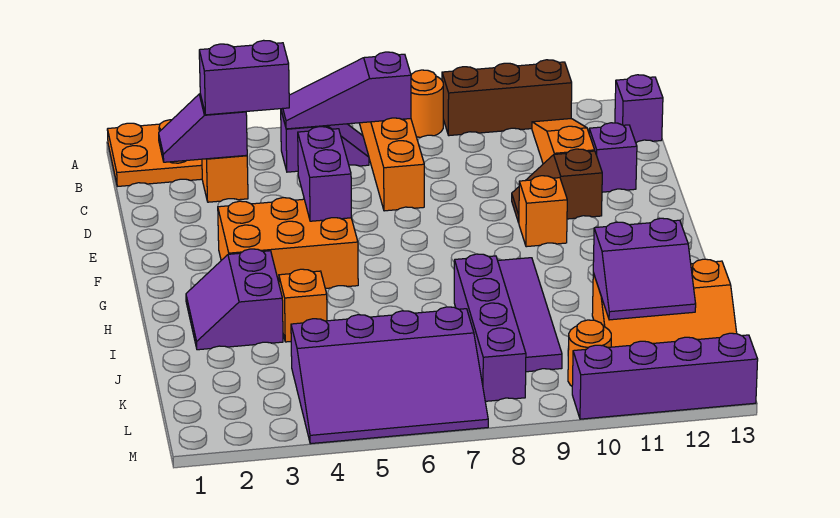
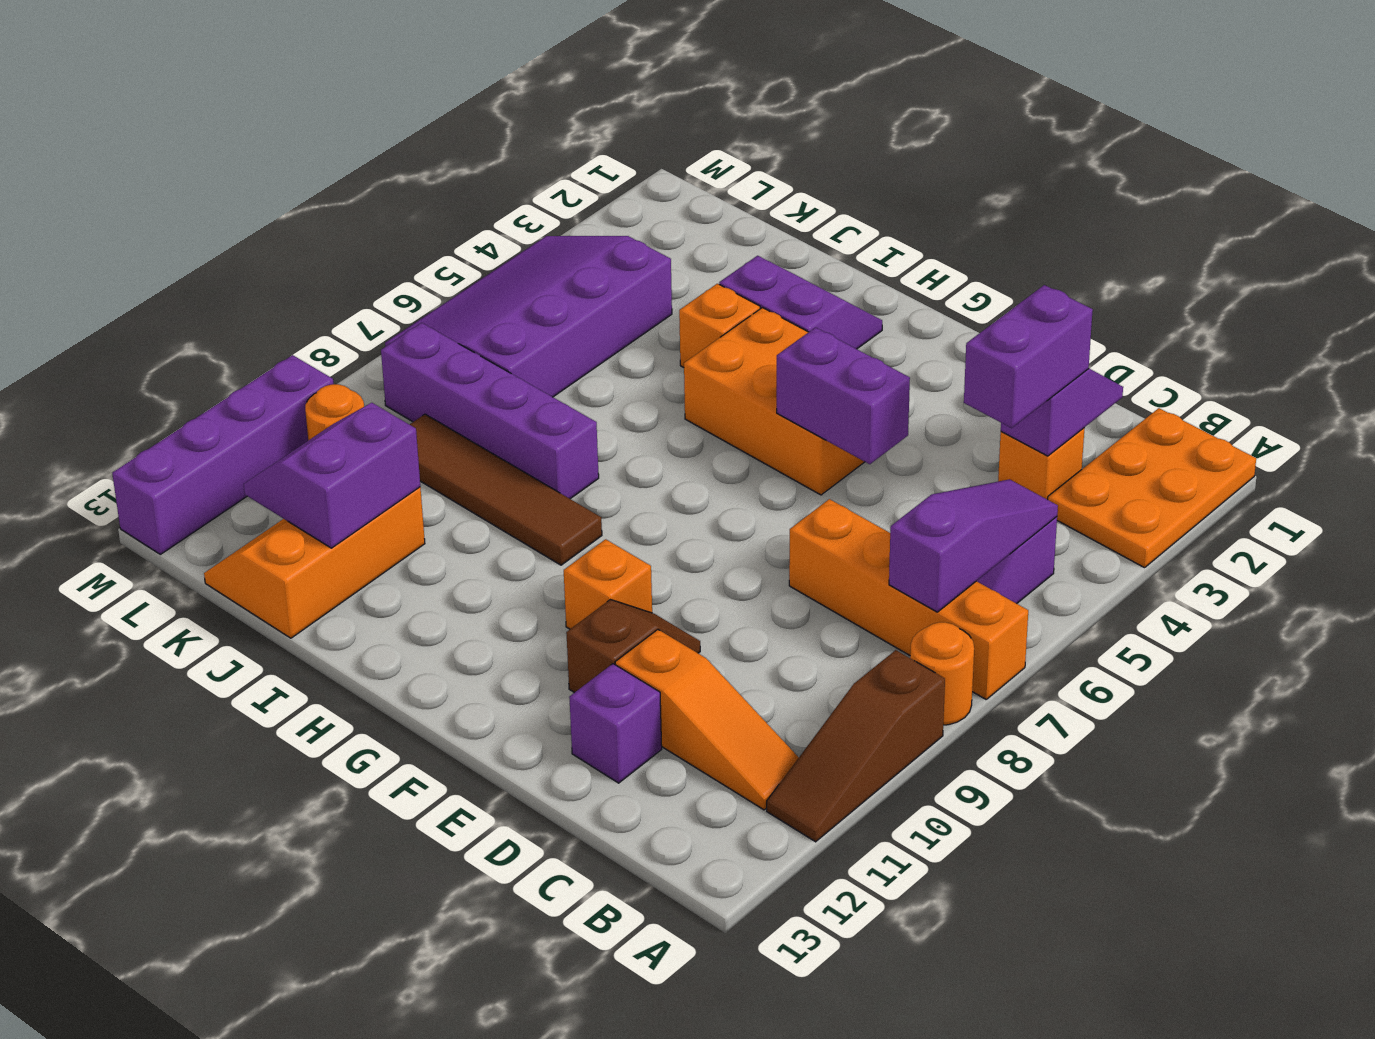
brown 1x3 brick [442,60,572,136] -> brown 1x3 slope [767,650,945,842]
purple 1x1 brick [615,75,663,143] -> none
orange 2x3 brick [218,198,358,288] -> orange 2x3 brick turned to [684,308,864,495]
purple 1x4 tile [498,258,562,372] -> brown 1x4 tile [410,414,602,565]

